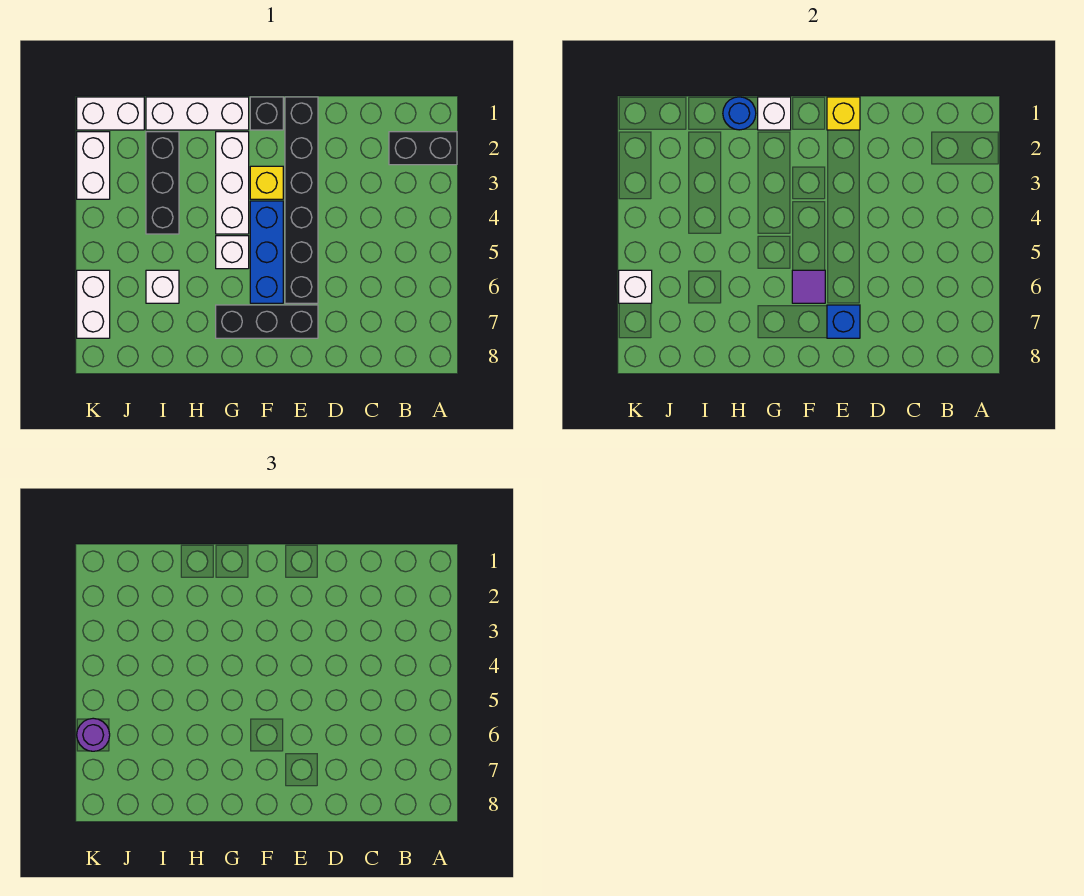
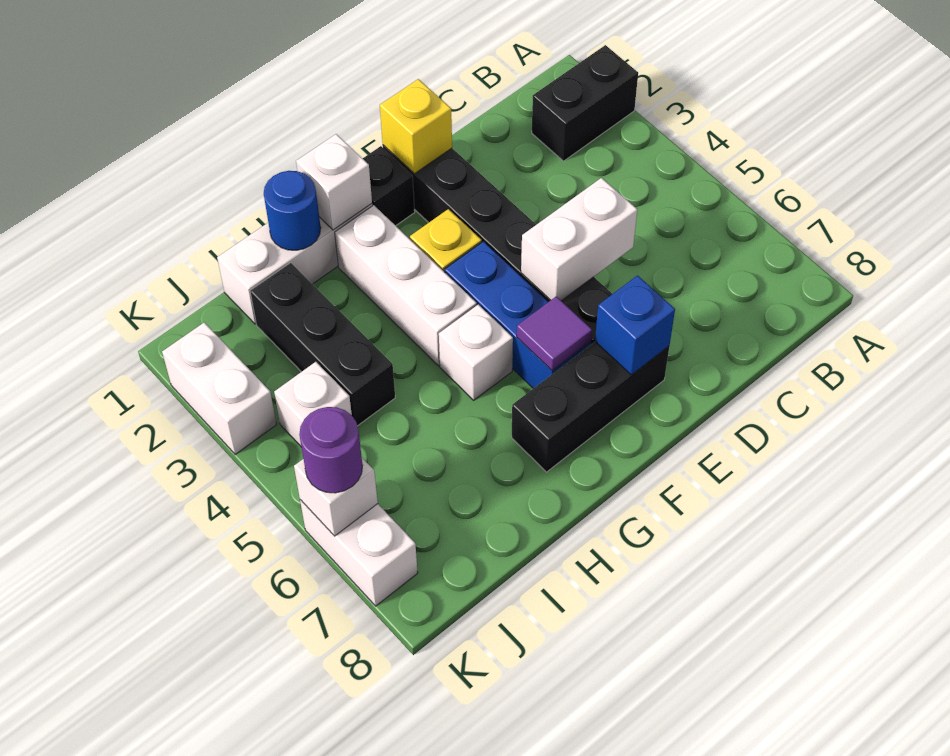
white 1x1 brick [146,270,179,303] -> white 1x1 brick moved to [274,362,352,446]
white 1x2 brick [77,97,144,130] -> white 1x2 brick moved to [521,178,637,301]

